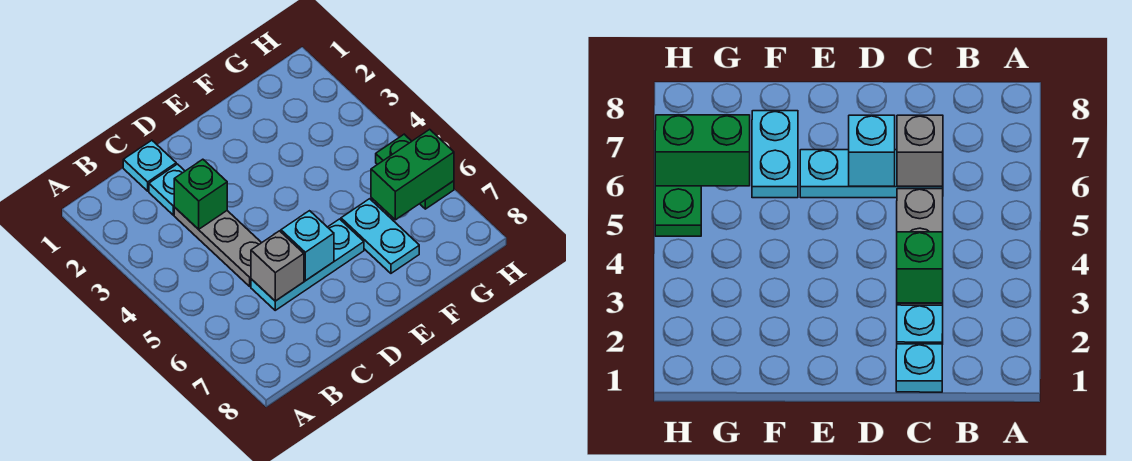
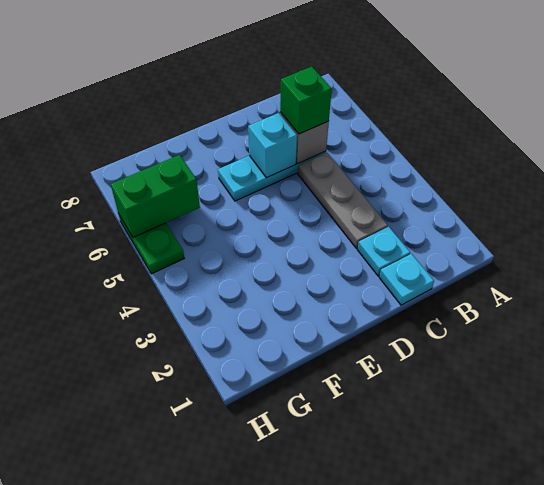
green 1x1 brick [174,159,227,229] -> green 1x1 brick moved to [280,67,332,134]
cyan 1x2 plate [341,199,419,273] -> none

